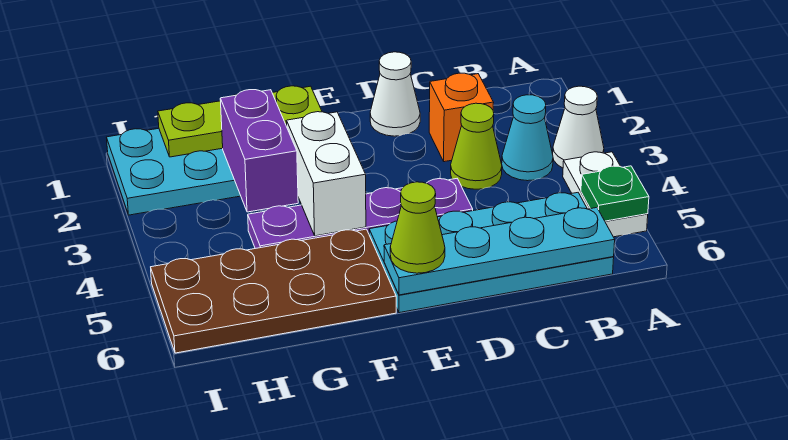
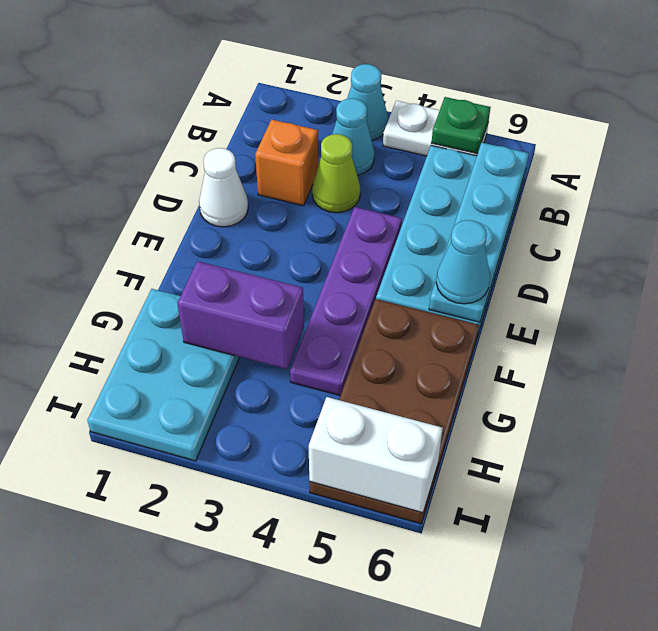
white 1x1 cone [553,86,604,168] -> cyan 1x1 cone [347,64,388,140]
lime 1x1 cone [390,182,445,273] -> cyan 1x1 cone [436,220,490,304]
lime 1x3 plate [158,86,322,157] -> none
white 1x2 brick [287,112,366,236] -> white 1x2 brick moved to [309,397,443,513]

